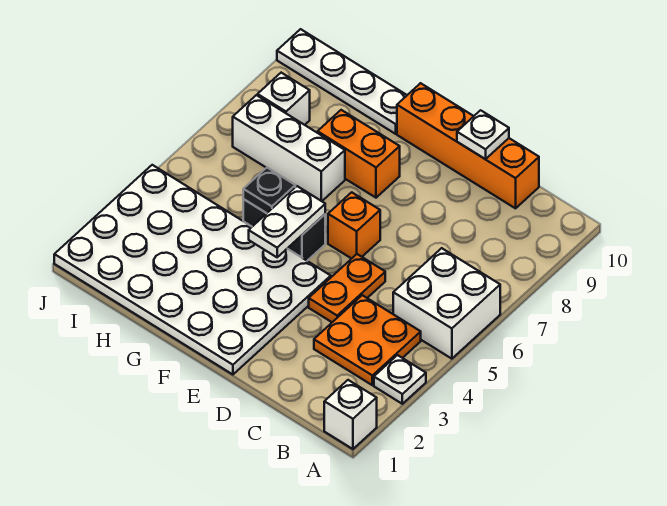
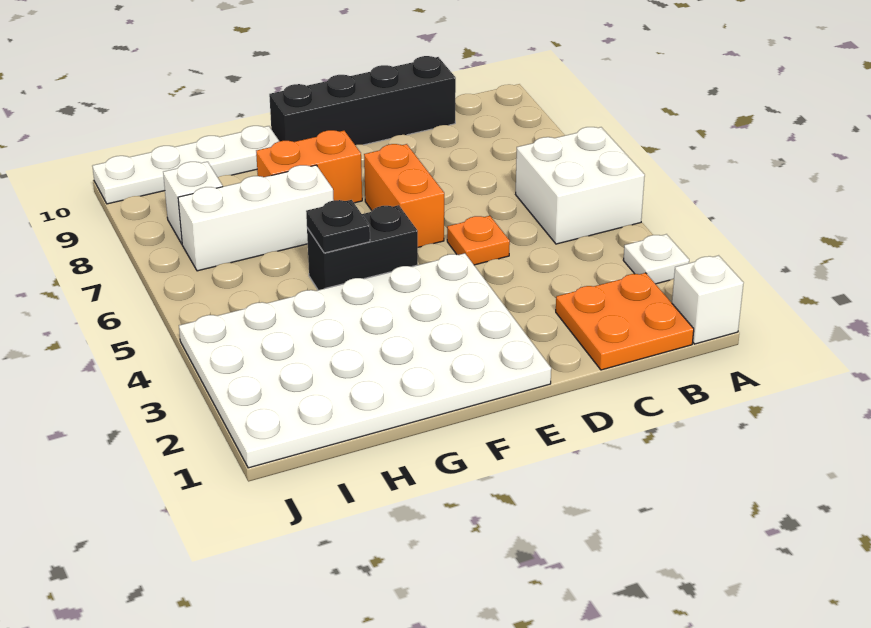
orange 2x2 plate [314,295,421,385] -> orange 2x2 plate moved to [556,273,694,370]
orange 1x4 brick [397,83,539,208] -> black 1x4 brick [269,56,456,145]
orange 1x2 plate [309,254,385,322] -> orange 1x1 plate [447,216,510,265]
white 1x1 plate [457,110,509,159] -> none
orange 1x1 brick [328,192,380,259] -> orange 1x2 brick [364,144,444,247]
white 1x2 plate [249,186,325,257] -> none

